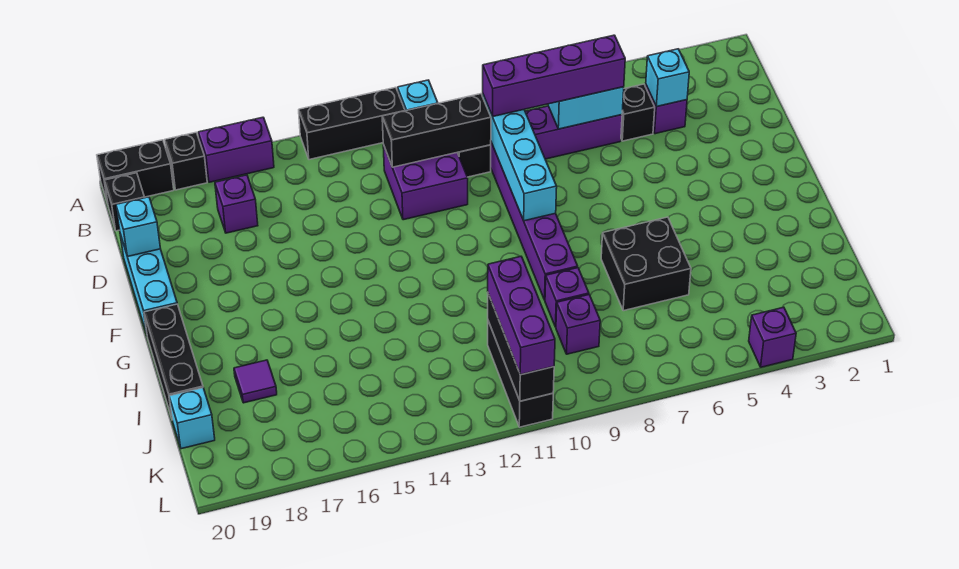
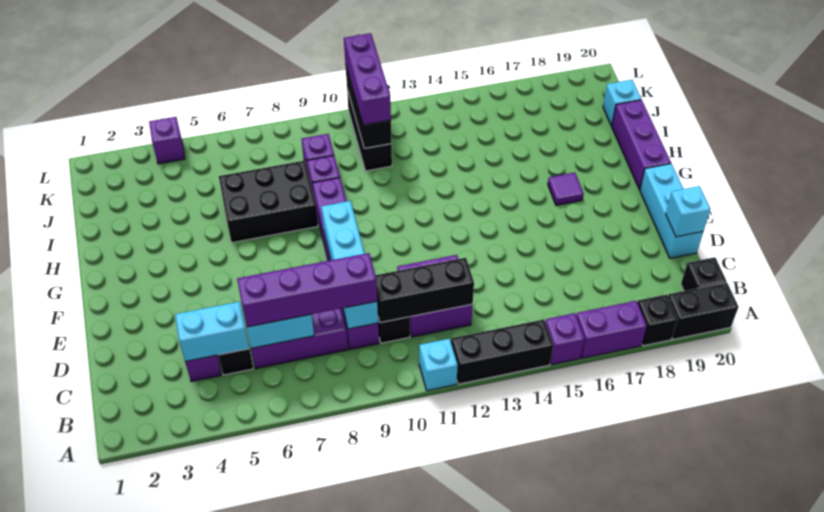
cyan 1x1 brick [646,49,689,107] -> cyan 1x2 brick [175,302,249,362]
purple 1x1 brick [215,175,258,233] -> purple 1x1 brick moved to [545,313,585,365]
black 1x3 brick [144,304,203,418] -> purple 1x3 brick [612,100,671,190]
black 2x2 brick [601,217,691,311] -> black 2x3 brick [219,161,318,243]
purple 1x1 tile [234,360,277,403] -> purple 1x1 tile moved to [548,173,584,205]

